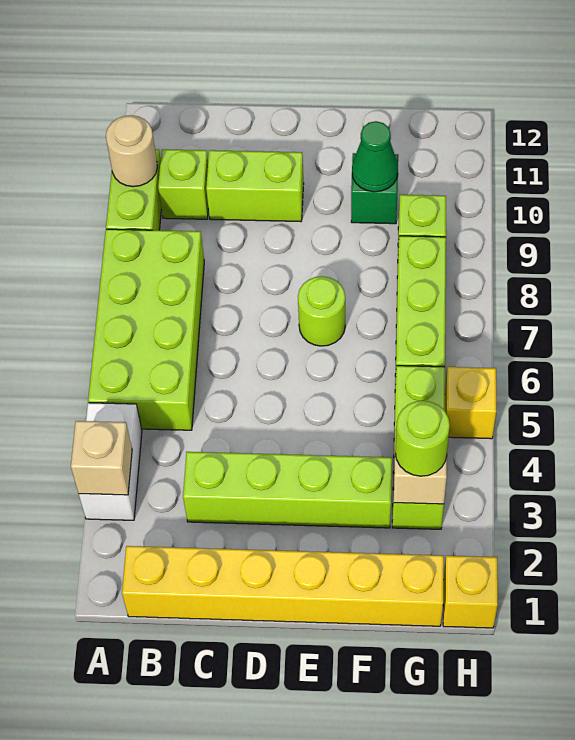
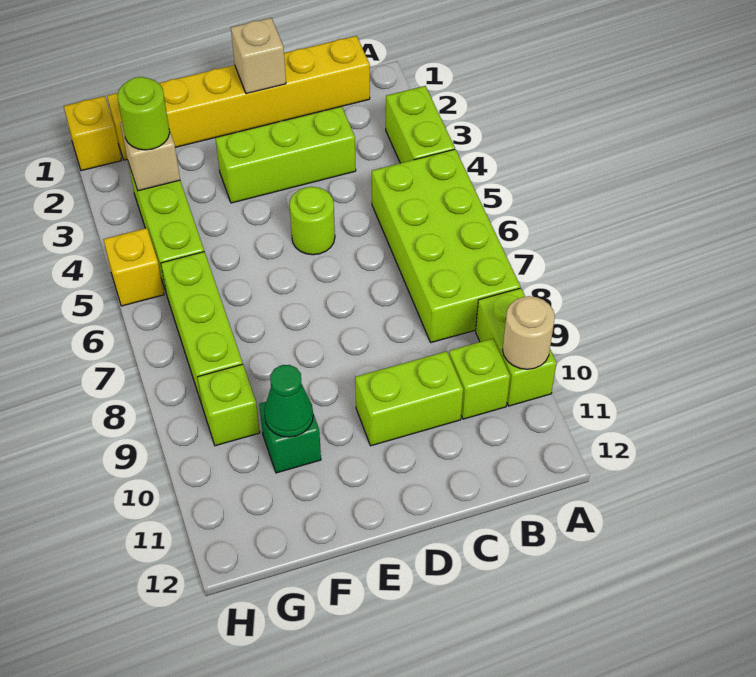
white 1x2 brick [79,403,142,520] -> lime 1x2 brick [386,86,455,163]
tan 1x1 brick [71,421,132,495] -> tan 1x1 brick moved to [231,18,286,94]
lime 1x4 brick [183,452,392,528] -> lime 1x3 brick [216,106,356,203]
lime 1x1 round brick [298,276,345,346] -> lime 1x1 round brick moved to [290,187,335,255]

